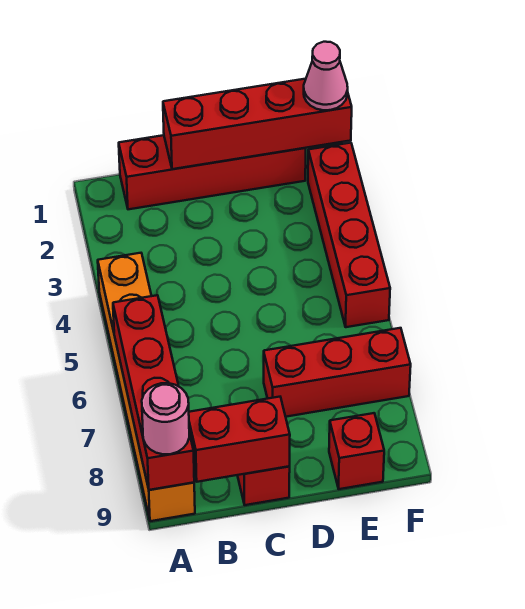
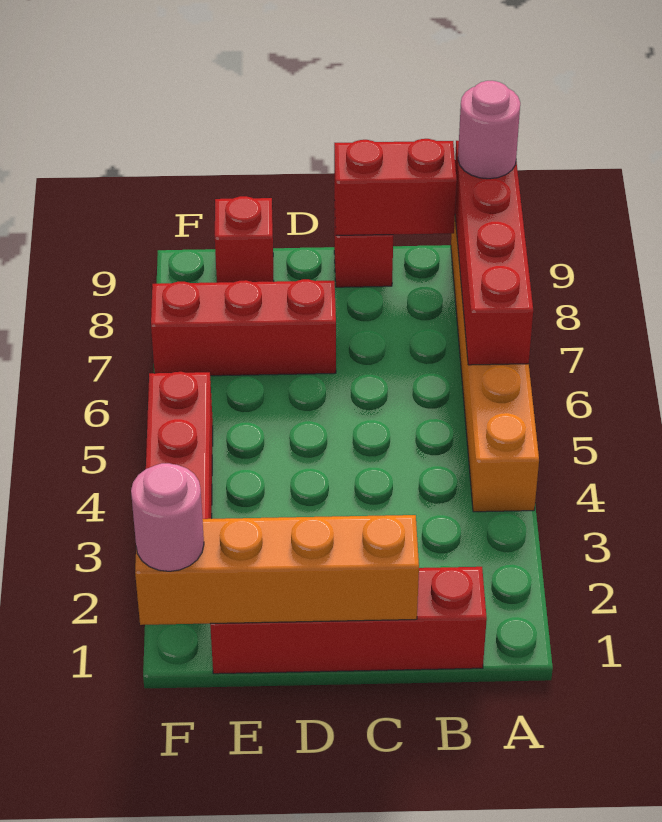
red 1x4 brick [163,79,352,169] -> orange 1x4 brick [135,515,419,625]
pink 1x1 cone [304,42,348,110] -> pink 1x1 round brick [131,463,204,571]

